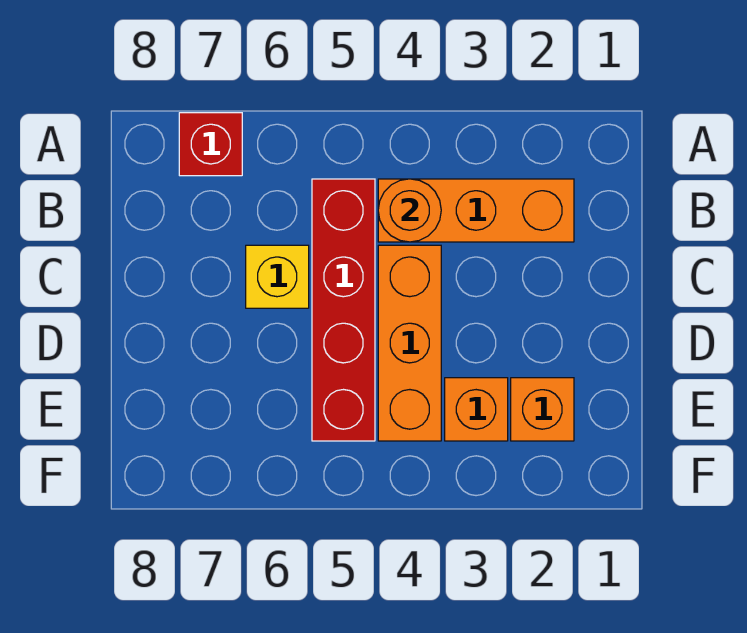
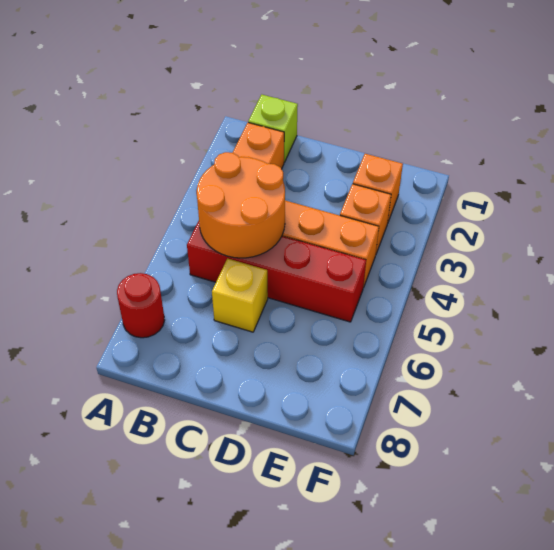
red 1x1 brick [179,113,242,176] -> red 1x1 round brick [117,273,165,338]
none -> lime 1x1 brick [248,95,298,162]
orange 1x1 round brick [378,179,441,242] -> orange 2x2 round brick [197,152,285,258]

